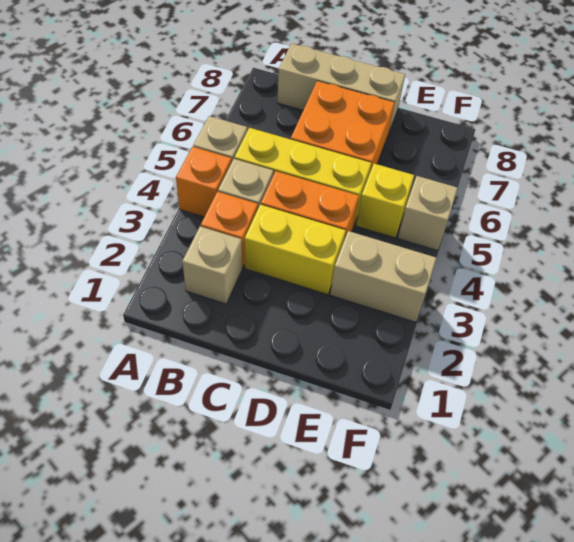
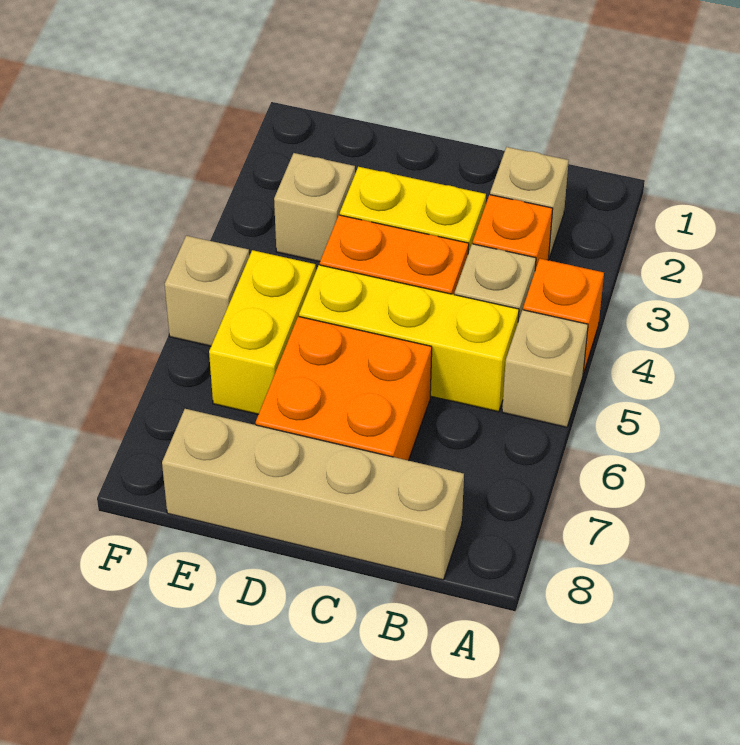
tan 1x3 brick [277,44,405,134] -> tan 1x4 brick [162,409,464,580]
tan 1x2 brick [330,231,436,322] -> tan 1x1 brick [274,153,355,262]
yellow 1x1 brick [356,164,414,238] -> yellow 1x2 brick [209,250,316,414]

